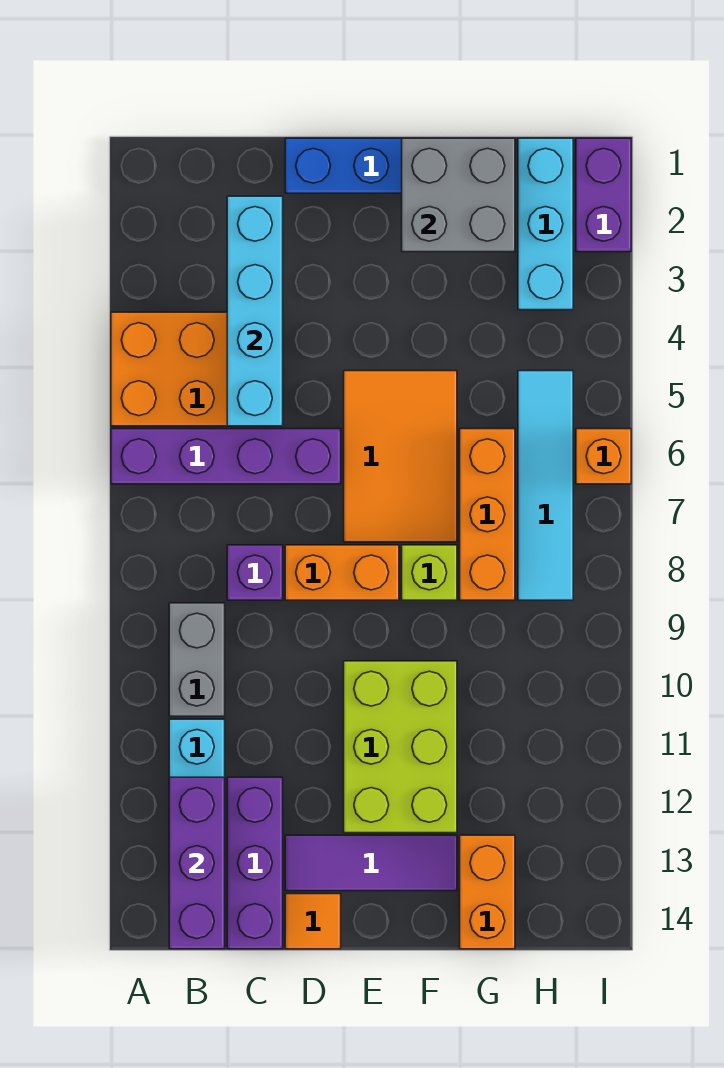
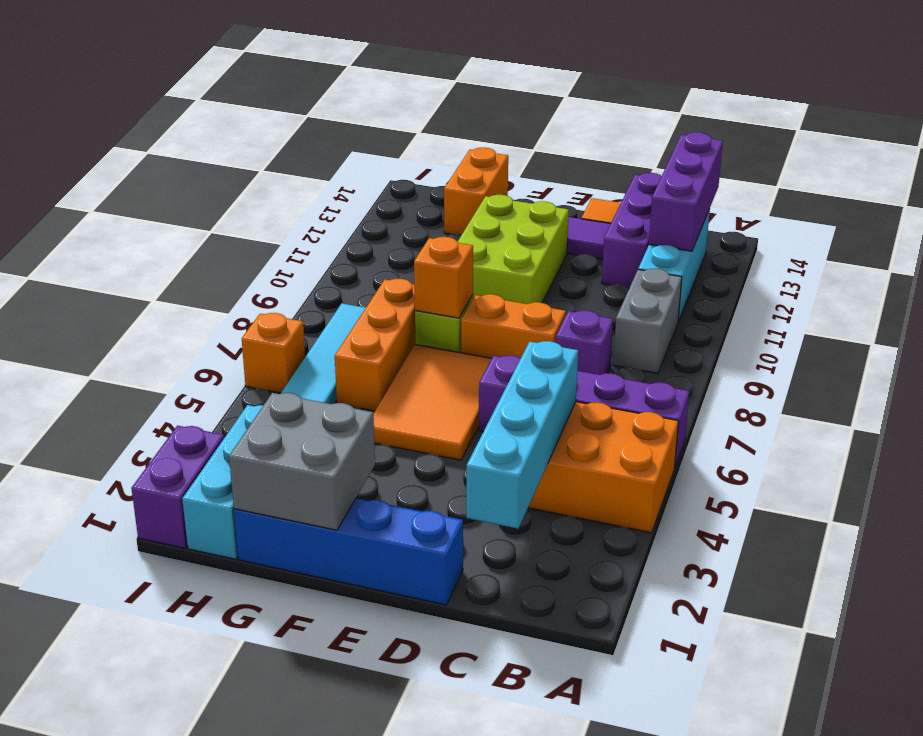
none -> orange 1x1 brick [414,237,473,318]

